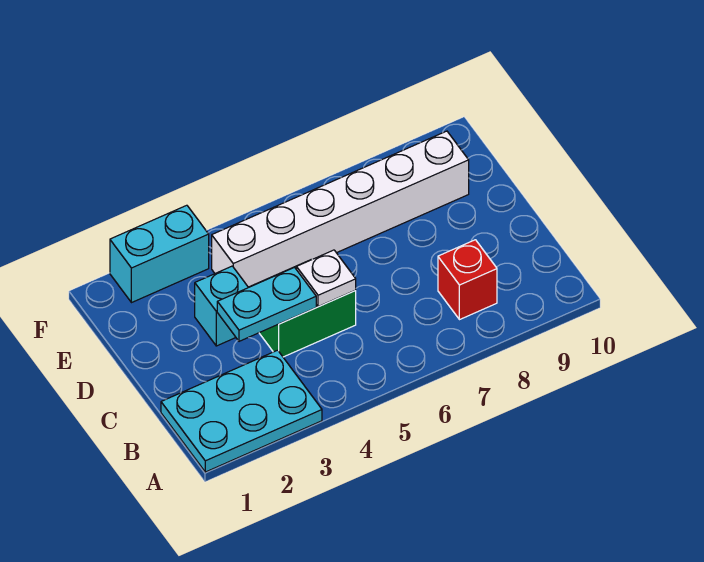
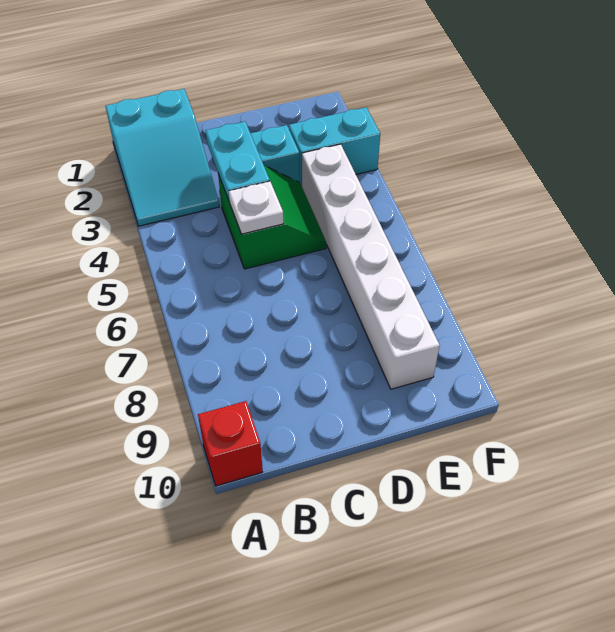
cyan 2x3 plate [161,350,322,472] -> cyan 2x3 slope [106,89,219,226]
red 1x1 brick [438,240,497,320] -> red 1x1 brick moved to [198,401,263,486]
cyan 1x2 brick [110,205,209,303] -> cyan 1x2 brick turned to [289,107,380,186]

